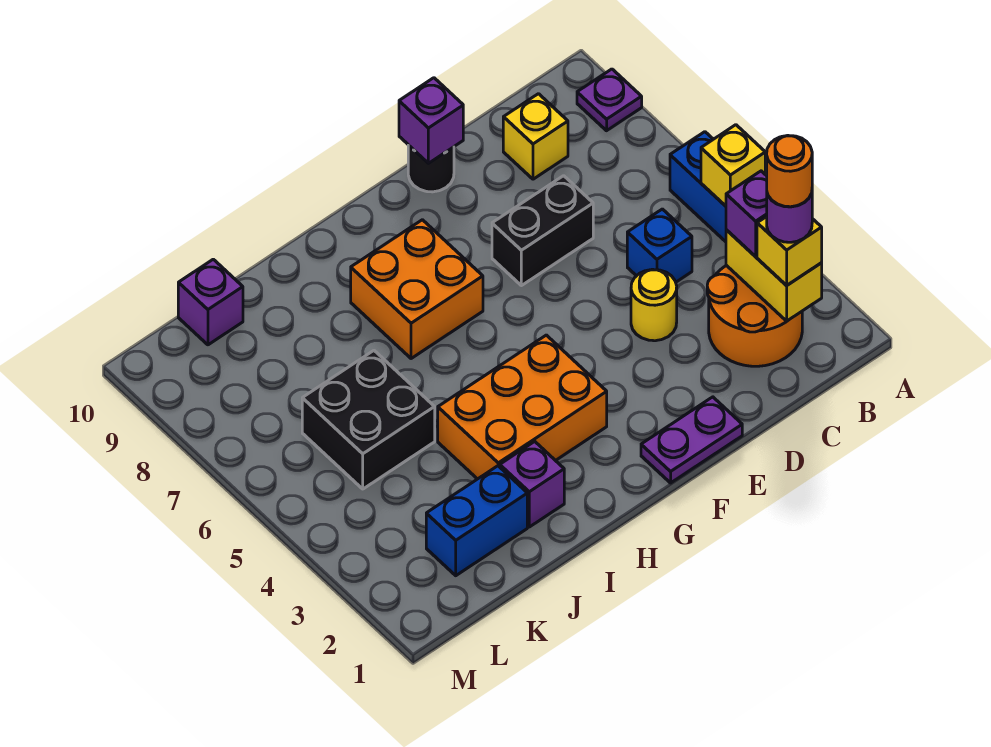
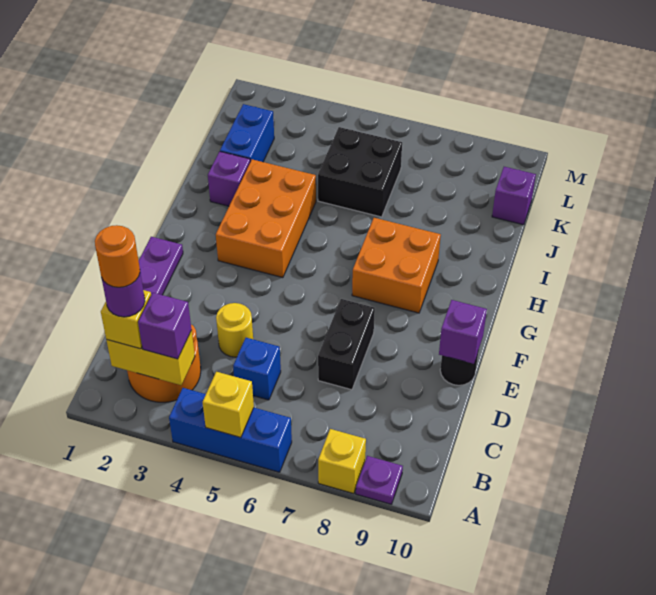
yellow 1x1 brick [503,94,568,179] -> yellow 1x1 brick moved to [318,429,366,494]

